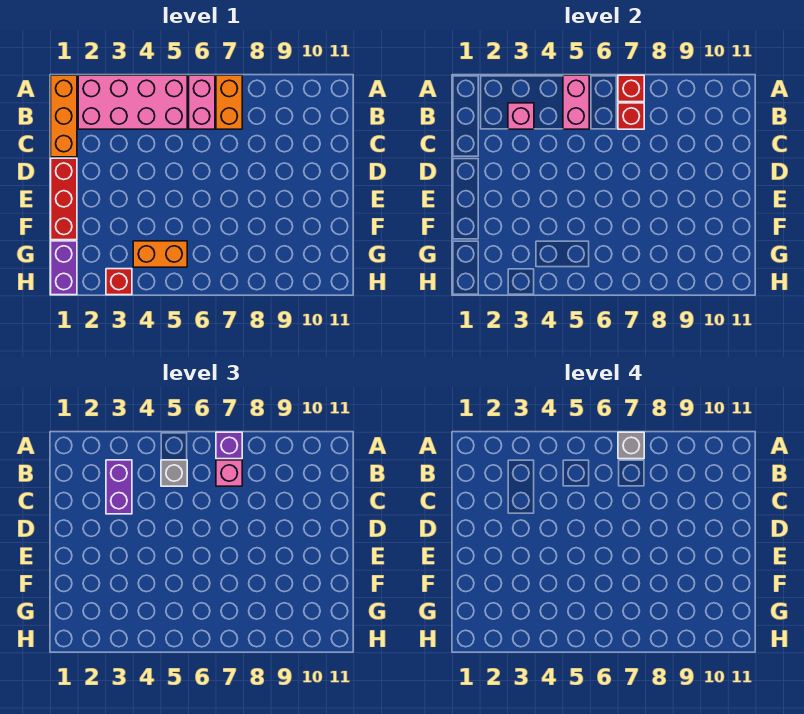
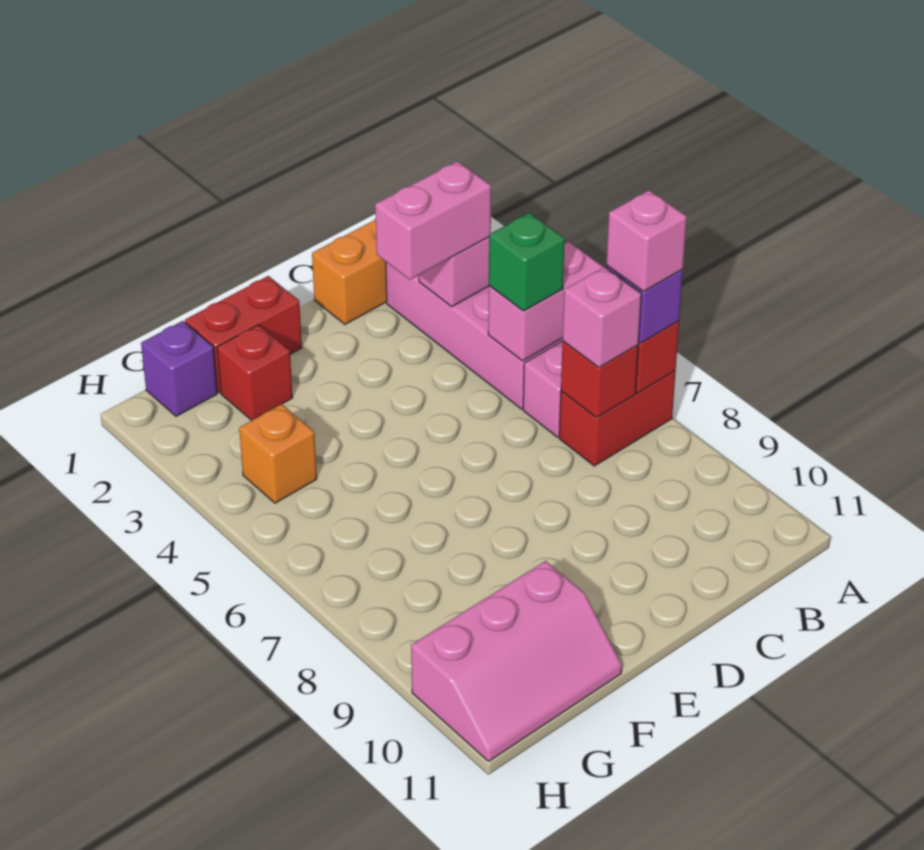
orange 1x2 brick [216,75,242,129] -> red 1x2 brick [559,371,676,466]
grey 1x1 brick [618,432,644,459] -> pink 1x1 brick [607,190,687,291]
purple 1x2 brick [106,460,132,514] -> pink 1x2 brick [375,161,491,280]
grey 1x1 brick [161,460,187,486] -> green 1x1 brick [489,213,565,311]
red 1x3 brick [51,158,77,240] -> red 1x2 brick [185,276,302,393]
none -> pink 2x3 slope [411,561,622,761]
purple 1x2 brick [51,241,77,295] -> purple 1x1 brick [141,321,217,416]
orange 1x2 brick [133,241,187,267] -> orange 1x1 brick [239,404,317,503]
red 1x1 brick [106,269,132,295] -> red 1x1 brick moved to [217,325,293,420]

